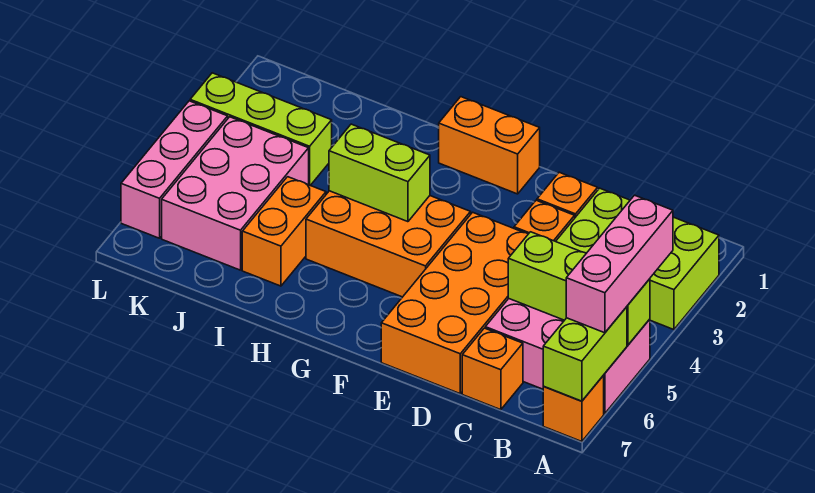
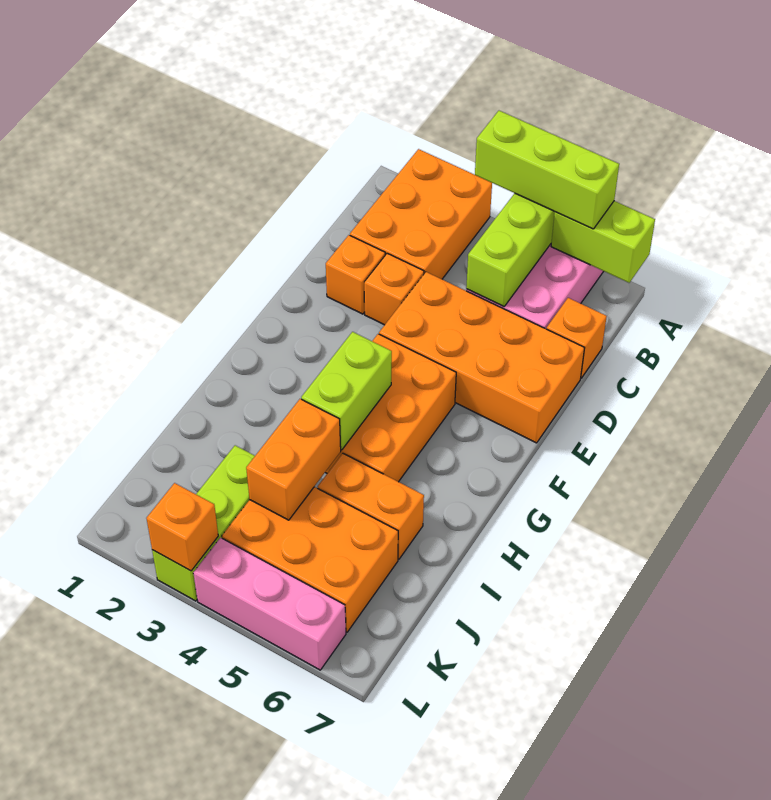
lime 2x3 brick [556,188,719,330] -> orange 2x3 brick [350,149,492,279]
pink 1x3 brick [566,195,673,333] -> lime 1x3 brick [475,111,619,229]
orange 1x1 brick [543,375,604,442] -> orange 1x1 brick moved to [146,483,218,571]
orange 1x2 brick [439,97,540,194] -> orange 1x2 brick moved to [246,399,341,520]
pink 2x3 brick [162,117,309,270] -> orange 2x3 brick [222,487,398,632]

